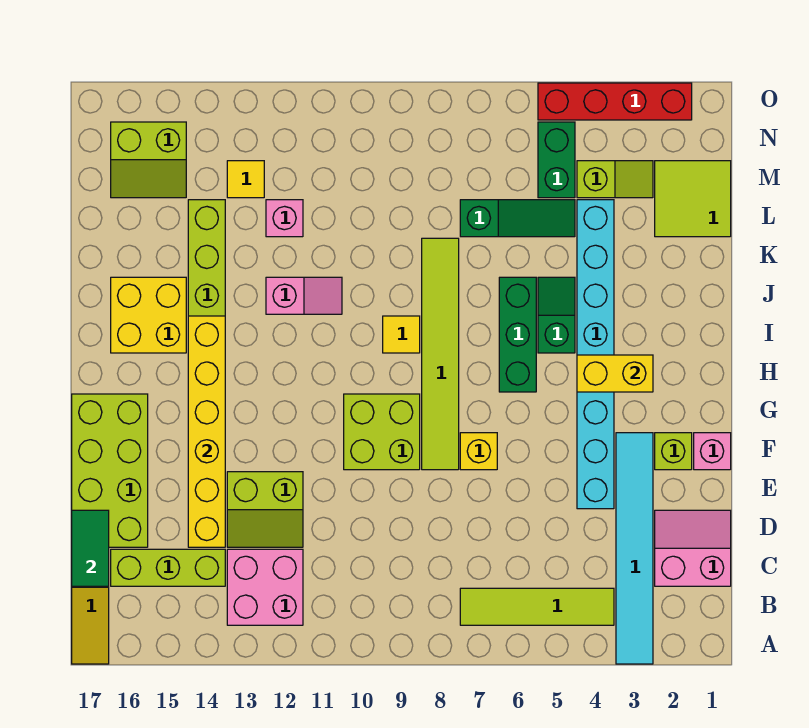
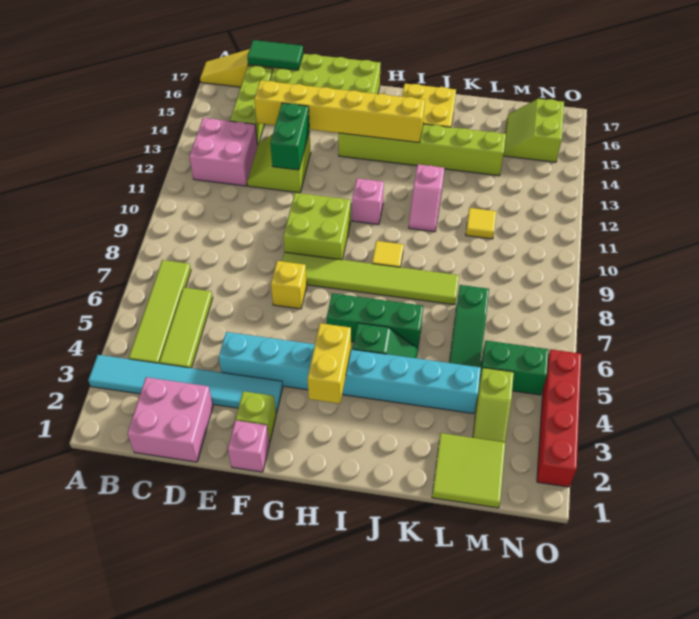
pink 2x2 slope [655,510,731,586] -> pink 2x2 brick [127,377,213,462]
none -> lime 1x3 tile [159,288,213,368]
none -> green 1x2 brick [270,103,309,170]
pink 1x1 brick [266,200,303,237] -> pink 1x1 brick moved to [352,178,384,224]
yellow 1x1 tile [227,161,264,198] -> yellow 1x1 tile moved to [466,208,496,239]

